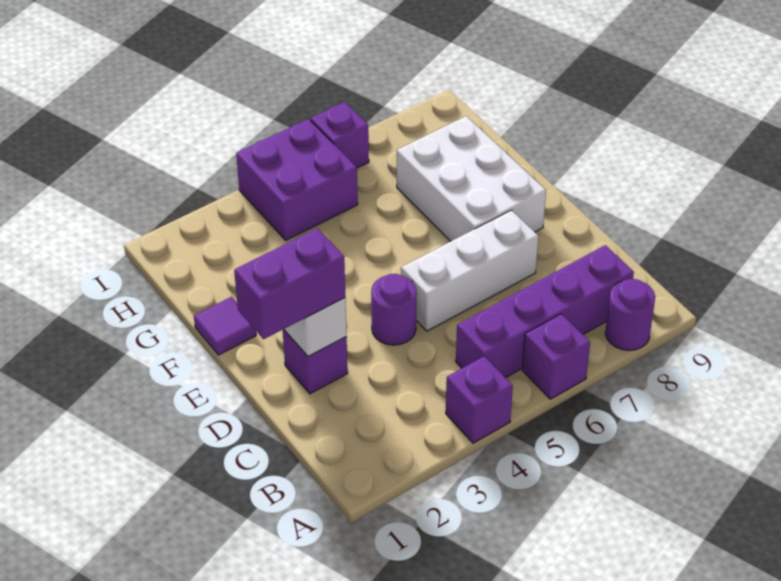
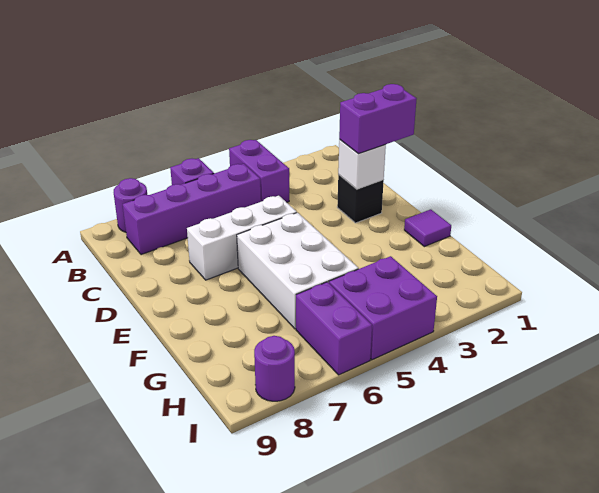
purple 1x1 brick [446,356,513,443] -> purple 1x2 brick [229,140,289,202]
purple 1x1 brick [283,329,348,394] -> black 1x1 brick [337,175,384,223]
purple 1x1 round brick [371,274,417,345] -> purple 1x1 round brick moved to [254,336,295,401]
white 2x3 brick [397,116,546,241] -> white 2x3 brick moved to [237,213,359,329]
purple 1x1 brick [310,102,369,168] -> purple 1x2 brick [296,282,372,375]

